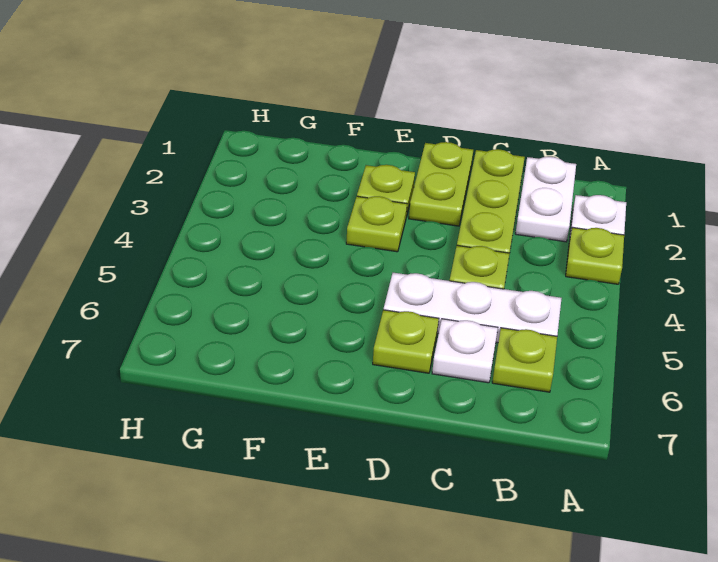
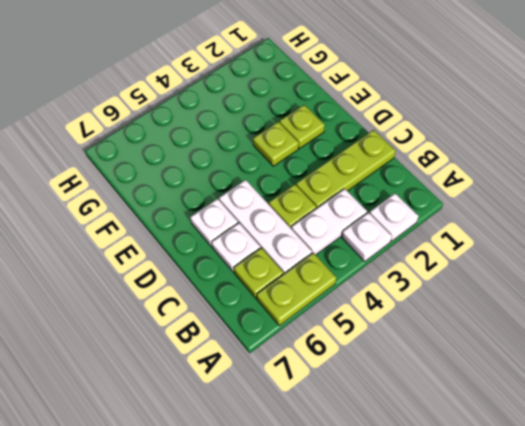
lime 1x1 plate [566,227,624,284] -> white 1x1 plate [342,213,392,261]
white 1x2 plate [515,157,576,242] -> white 1x2 plate moved to [291,189,367,255]
lime 1x2 plate [409,142,473,226] -> lime 1x2 plate moved to [257,253,336,326]
lime 1x1 plate [373,310,439,373] -> white 1x1 plate [190,199,238,247]

